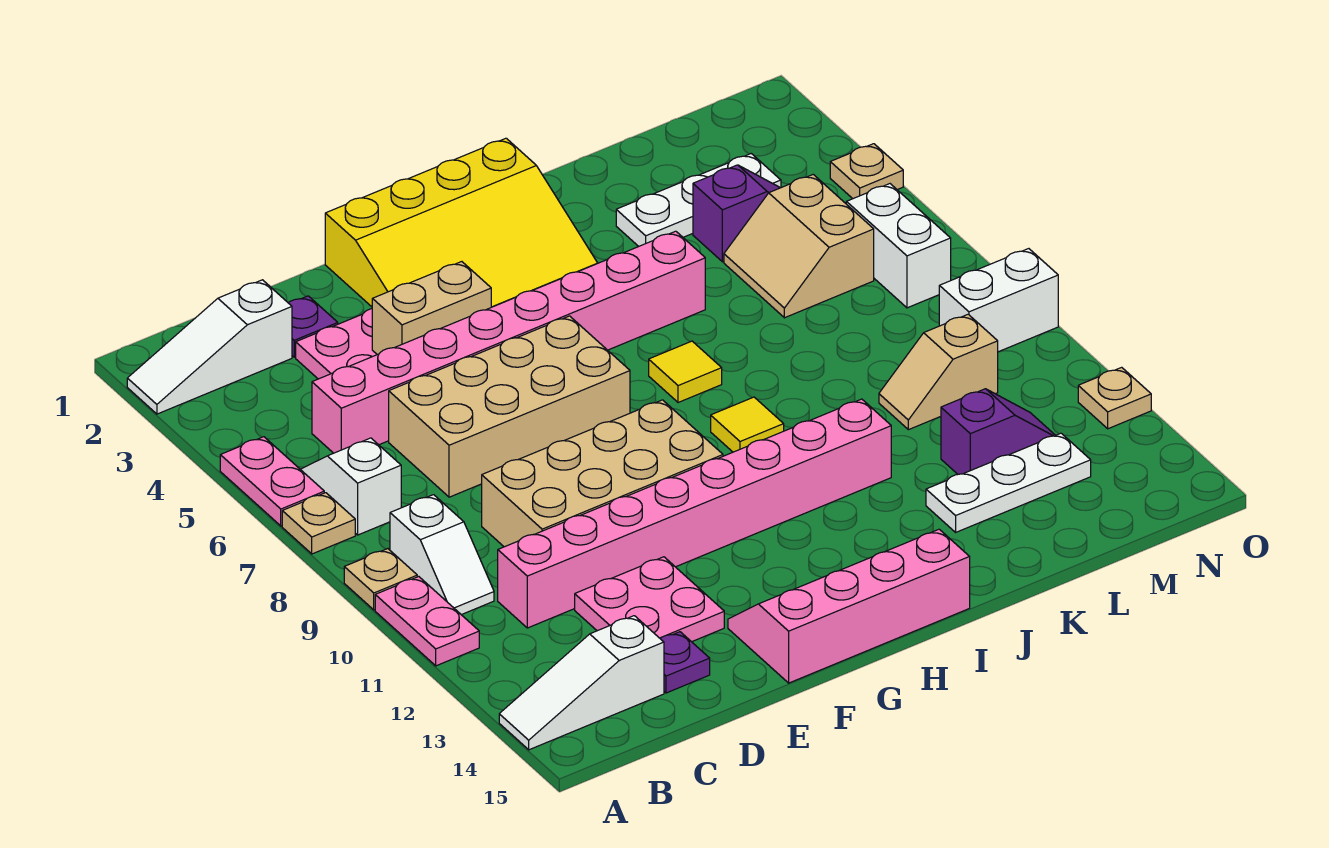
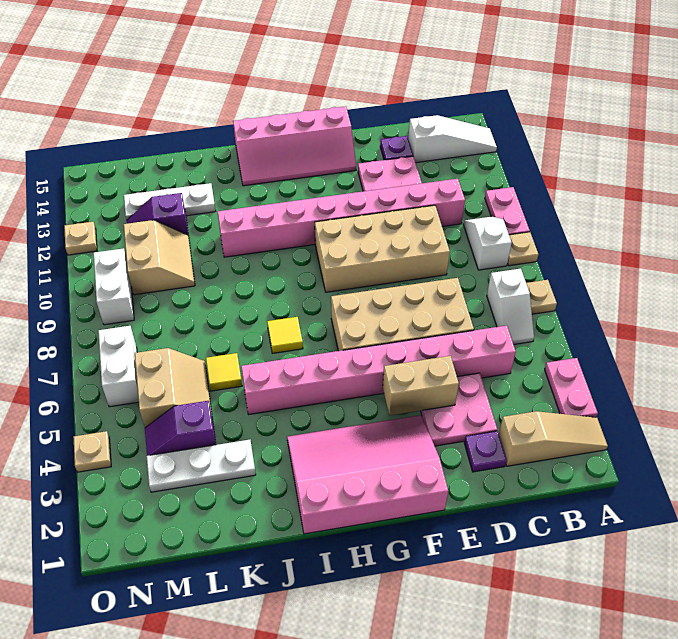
white 1x3 slope [127,280,292,414] -> tan 1x3 slope [499,411,608,466]
pink 1x2 plate [220,437,324,526] -> pink 1x2 plate moved to [545,358,598,417]
yellow 3x4 slope [325,138,597,307] -> pink 3x4 slope [287,415,448,534]
yellow 1x1 tile [711,397,784,452] -> yellow 1x1 tile moved to [206,353,242,391]
tan 1x2 slope [879,314,998,430] -> tan 2x2 slope [124,220,195,295]
white 1x2 brick [939,249,1058,352] -> white 1x2 brick turned to [93,248,134,325]

